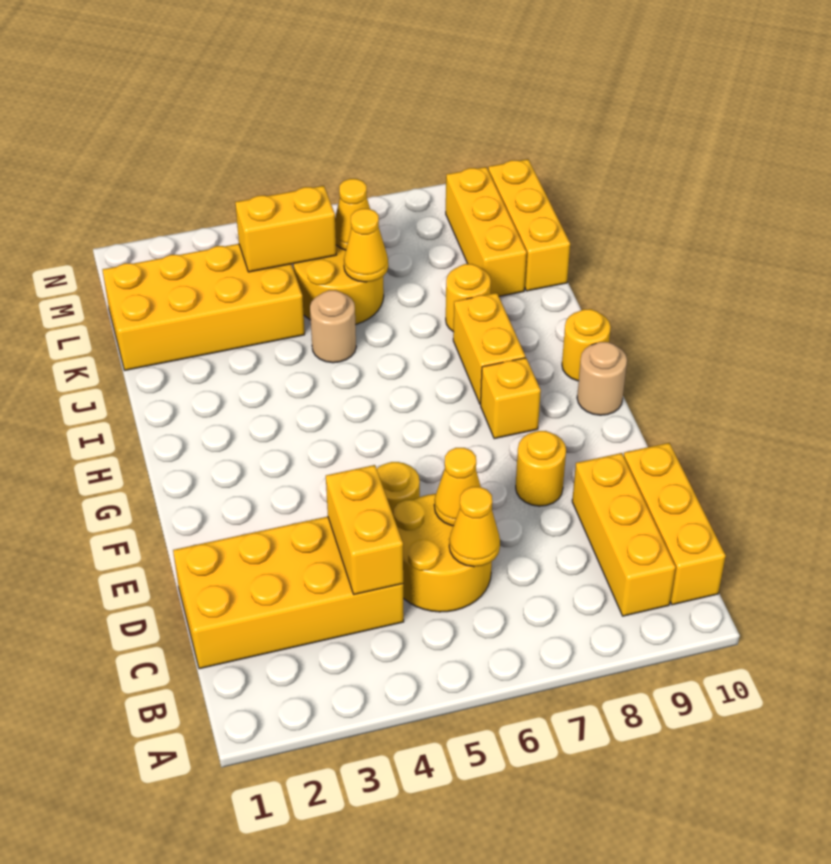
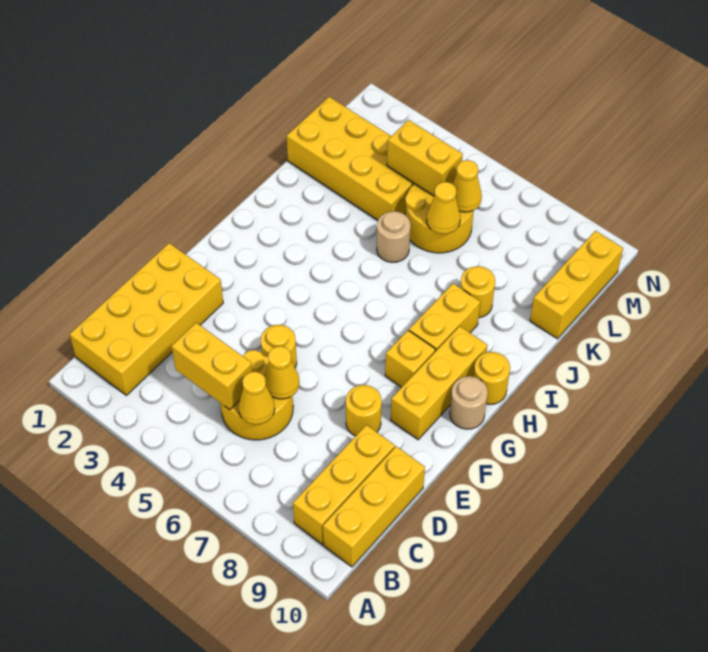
yellow 2x4 brick [173,517,404,669] -> yellow 2x4 brick turned to [70,243,223,395]
yellow 1x2 brick [326,465,403,594] -> yellow 1x2 brick turned to [172,323,252,410]
yellow 1x3 brick [446,167,527,296] -> yellow 1x3 brick moved to [391,326,487,440]

